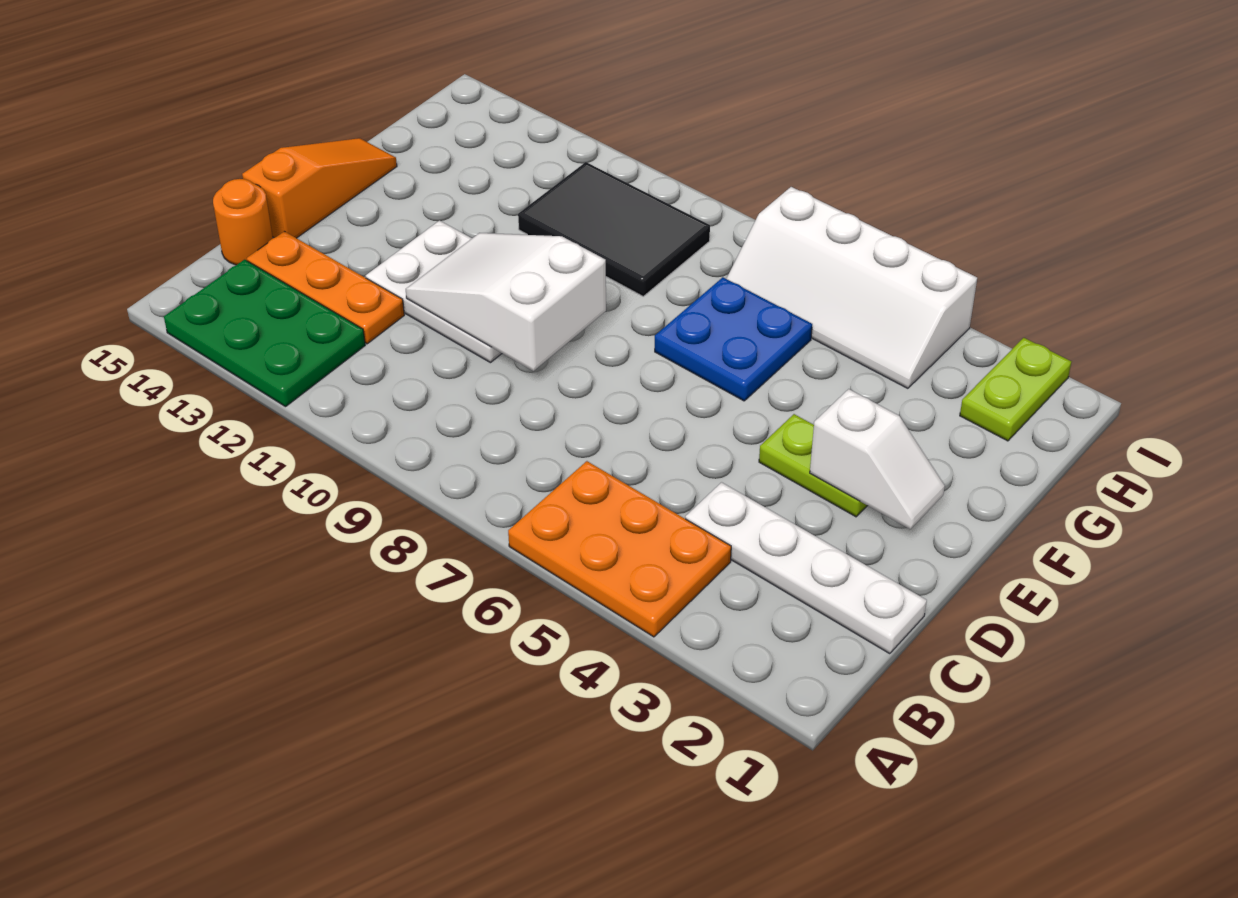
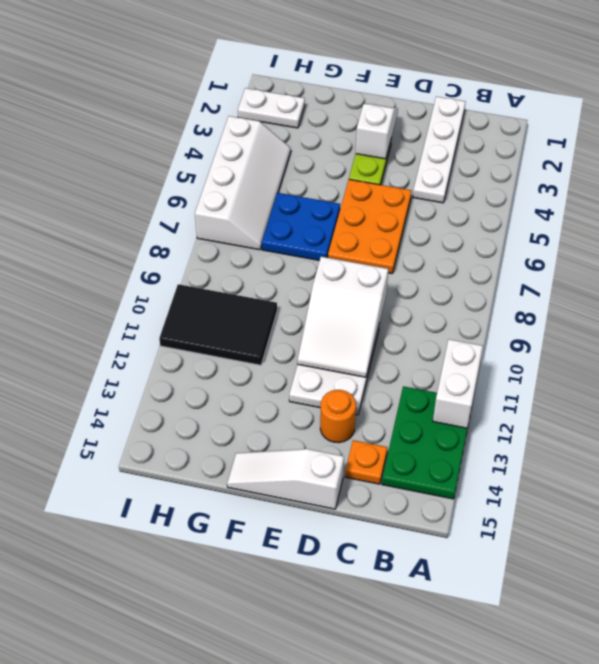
orange 2x3 plate [508,461,731,637] -> orange 2x3 plate moved to [328,179,412,274]
none -> white 1x2 brick [433,339,483,428]
orange 1x3 plate [247,231,404,344] -> orange 1x1 plate [345,440,387,484]
orange 1x1 round brick [213,179,273,265] -> orange 1x1 round brick moved to [320,390,356,443]
orange 1x3 slope [242,138,397,238] -> white 1x3 slope [227,449,344,509]
black 2x3 tile [518,162,710,296] -> black 2x3 tile turned to [159,284,277,365]
lime 1x2 plate [960,338,1071,441] -> white 1x2 plate [238,88,305,128]

